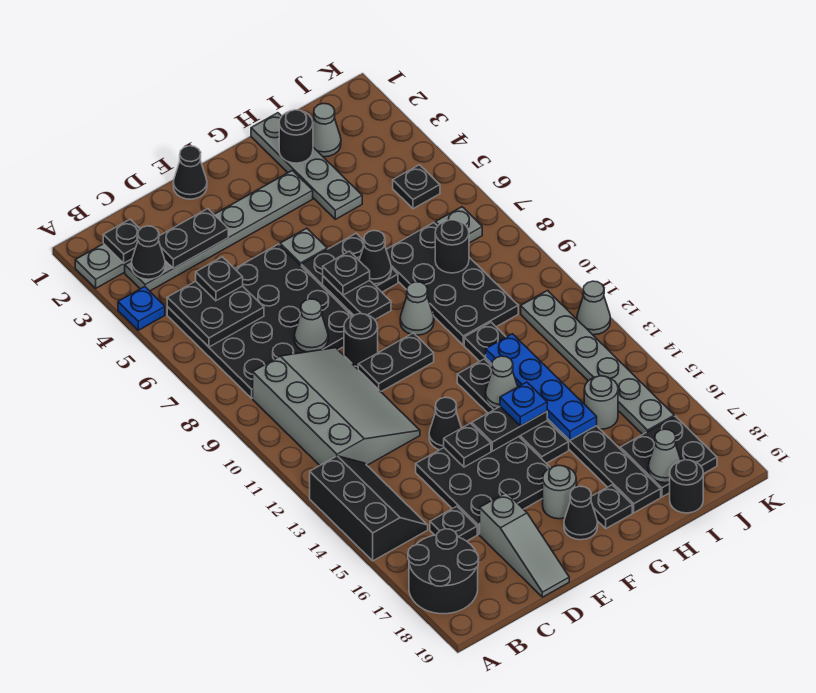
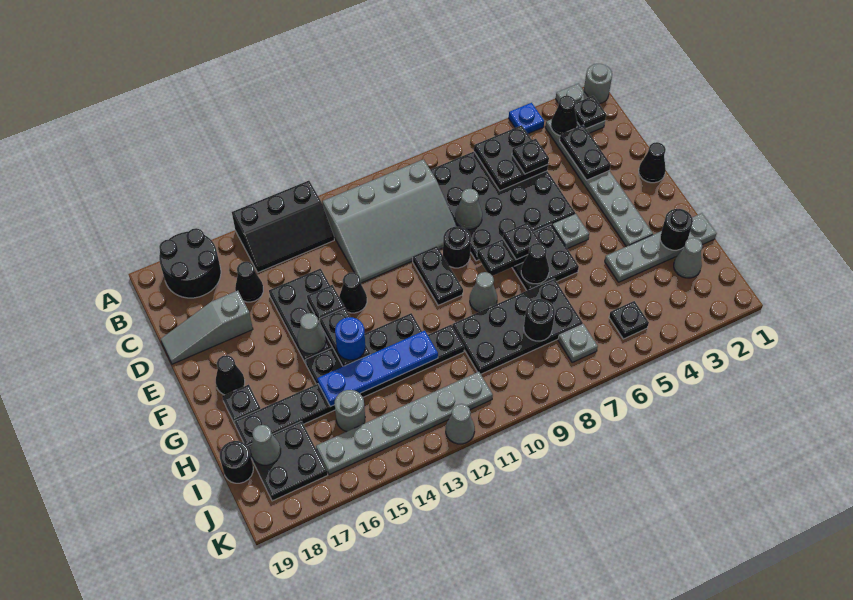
black 1x1 plate [430,506,477,541] -> black 1x1 cone [235,262,263,302]
black 3x3 plate [416,437,550,534] -> black 2x3 plate [269,269,333,363]
grey 1x1 round brick [543,465,576,519] -> grey 1x1 round brick moved to [584,64,612,104]
grey 1x1 cone [486,356,518,409] -> grey 1x1 cone moved to [297,313,326,354]
blue 1x1 plate [500,382,547,426] -> blue 1x1 round brick [335,317,365,360]

